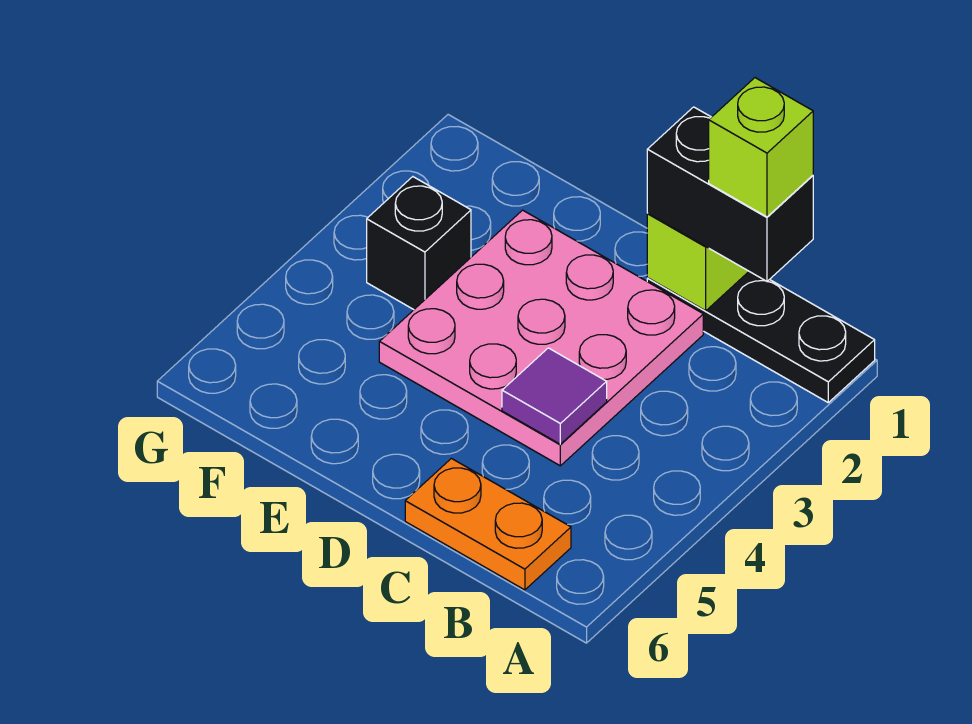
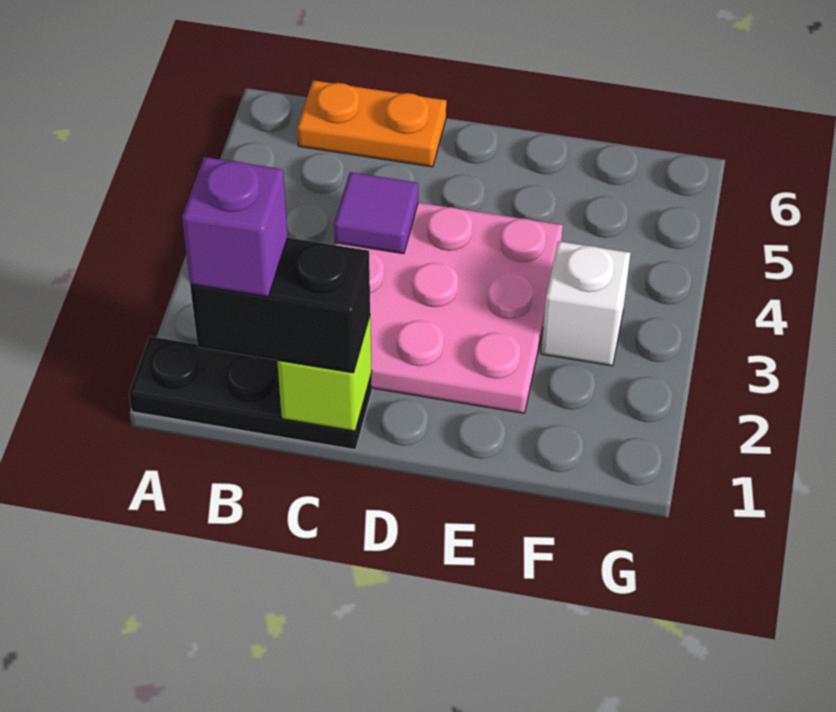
lime 1x1 brick [709,78,813,217] -> purple 1x1 brick [182,157,288,297]
black 1x1 brick [367,177,471,310] -> white 1x1 brick [541,241,630,366]

